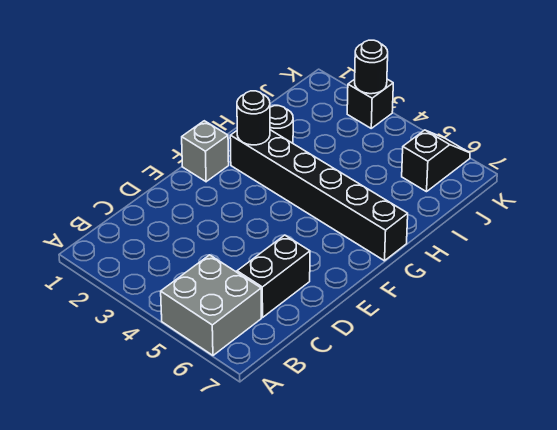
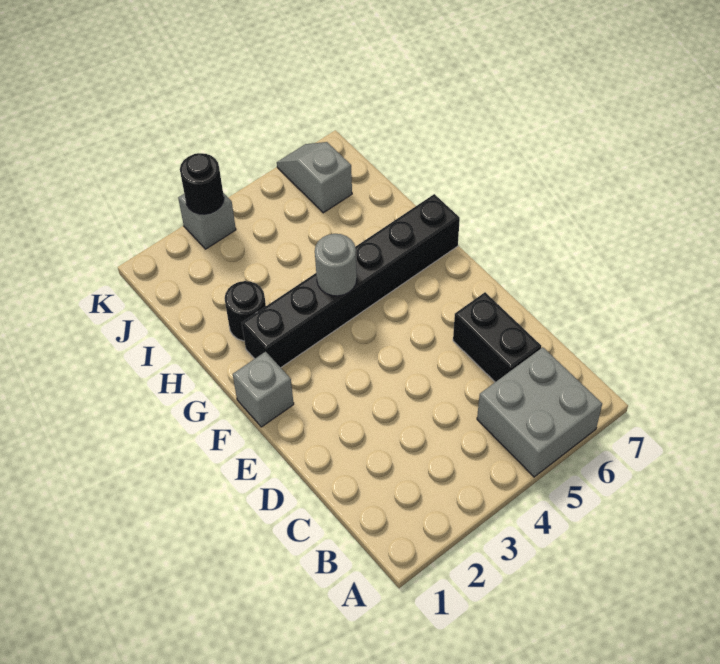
black 1x1 round brick [237,91,270,145] -> none
none -> grey 1x1 round brick [315,234,357,296]
black 1x2 slope [402,130,470,192] -> grey 1x2 slope [277,142,352,213]
black 1x1 brick [347,79,393,128] -> grey 1x1 brick [178,193,236,249]

